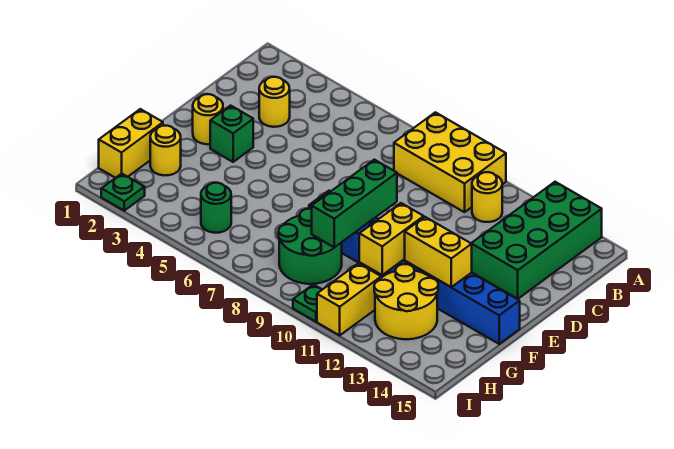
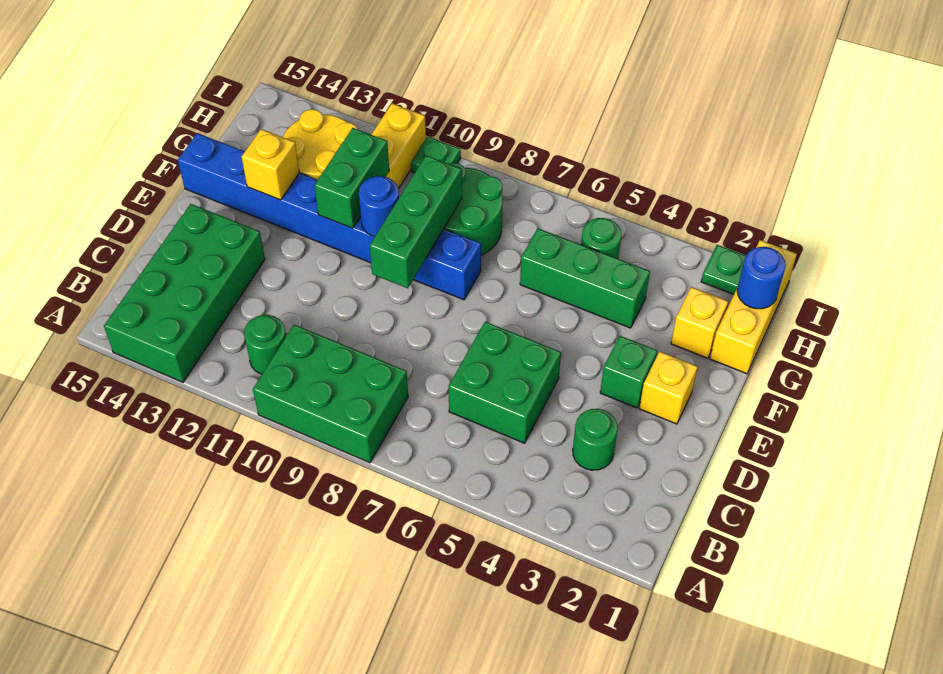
yellow 2x3 brick [394,112,506,212] -> green 2x3 brick [253,325,408,463]
yellow 1x1 round brick [472,172,502,222] -> green 1x1 round brick [244,315,286,374]
yellow 1x1 round brick [259,77,290,127] -> green 1x1 round brick [573,409,618,470]
none -> green 2x2 brick [448,322,561,443]
yellow 1x1 round brick [193,94,223,144] -> yellow 1x1 brick [639,351,698,424]
none -> blue 1x1 round brick [359,176,399,237]
yellow 1x2 brick [359,203,424,275] -> green 1x2 brick [314,128,389,228]
yellow 1x2 brick [405,217,472,287] -> yellow 1x1 brick [242,129,299,200]
yellow 1x2 brick [99,109,163,178] -> yellow 1x3 brick [710,240,797,374]
yellow 1x1 round brick [150,126,181,176] -> yellow 1x1 brick [671,287,728,358]
none -> green 1x3 brick [520,228,650,328]
none -> blue 1x1 round brick [737,247,786,309]

